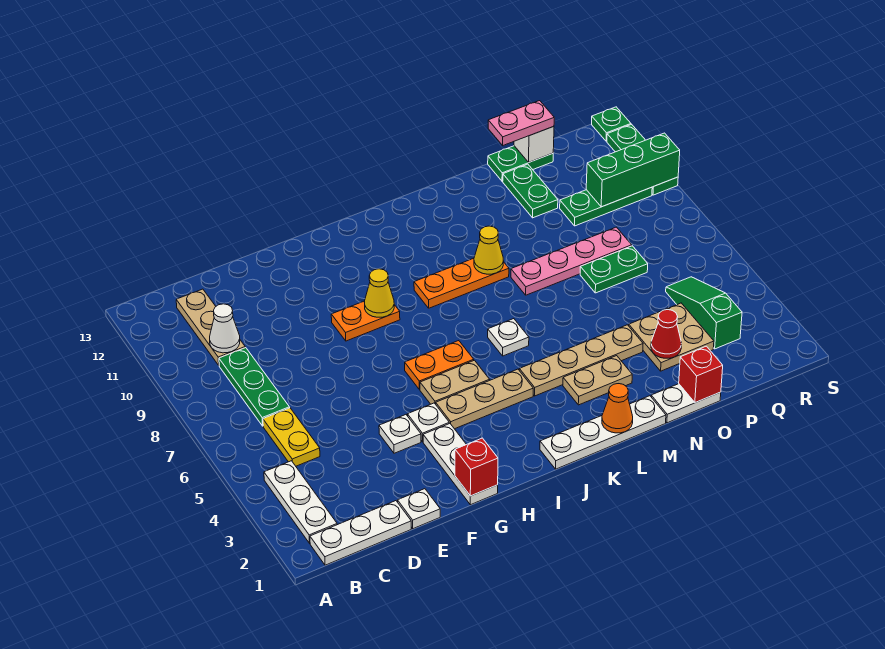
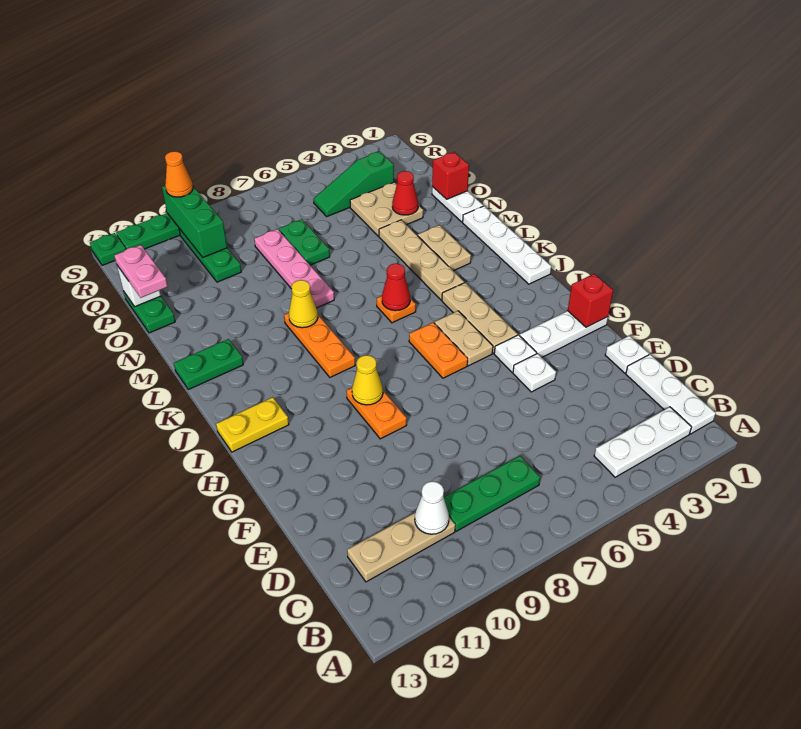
yellow 1x2 plate [263,408,320,466] -> yellow 1x2 plate moved to [216,397,289,452]
white 1x1 plate [488,319,529,356] -> orange 1x1 plate [377,296,416,323]
none -> red 1x1 cone [382,264,410,311]
orange 1x1 cone [602,384,633,433] -> orange 1x1 cone moved to [165,151,193,197]
green 1x2 plate [503,164,558,218] -> green 1x2 plate moved to [174,339,243,390]

